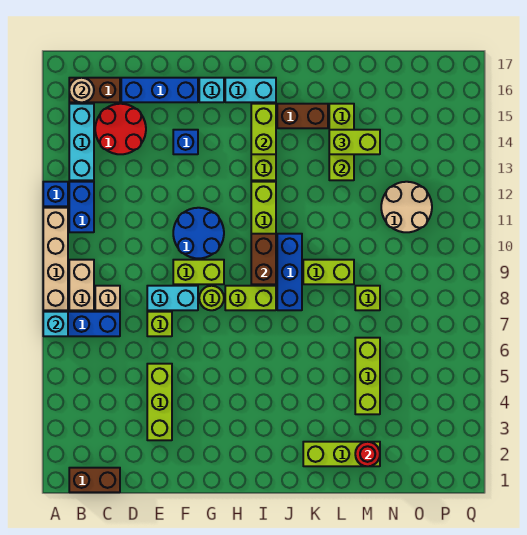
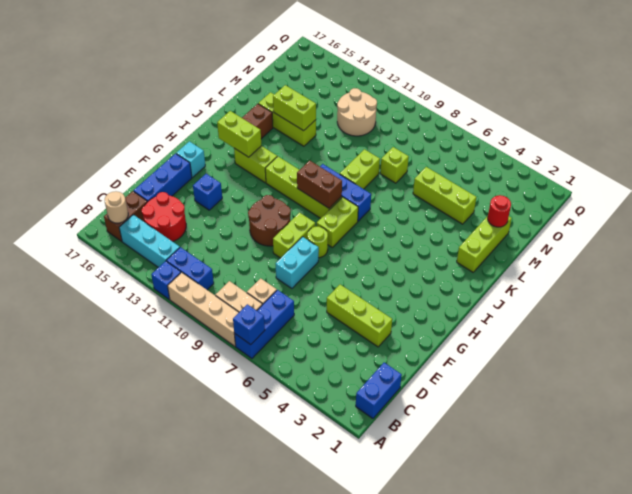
cyan 1x1 brick [43,312,68,336] -> blue 1x1 brick [233,304,265,345]
brown 1x2 brick [69,468,120,492] -> blue 1x2 brick [356,363,402,419]
lime 1x1 brick [147,312,172,336] -> none
blue 2x2 round brick [173,208,224,258] -> brown 2x2 round brick [248,195,291,246]
cyan 1x2 brick [225,78,276,102] -> none
lime 1x2 brick [329,130,380,154] -> none

